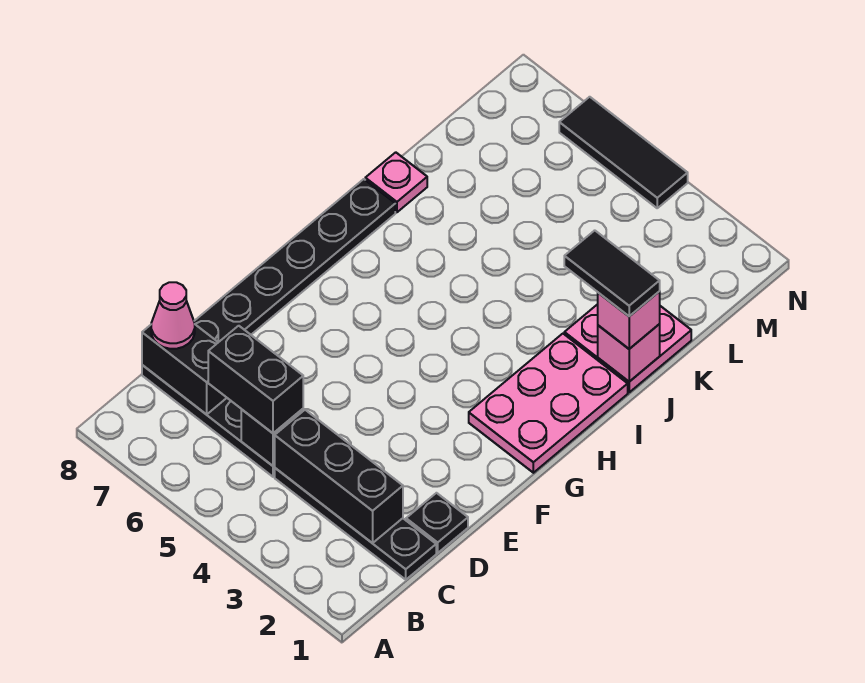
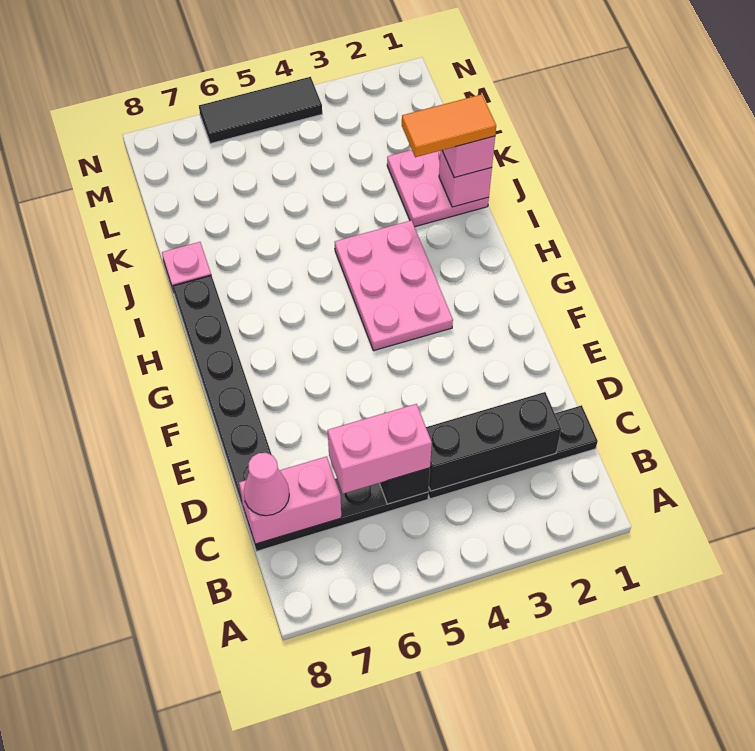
black 1x2 brick [208,326,303,433] -> pink 1x2 brick [328,404,432,494]
black 1x2 brick [142,325,227,415] -> pink 1x2 brick [239,456,341,544]
black 1x1 plate [406,493,468,553] -> none
pink 2x3 plate [469,334,628,473] -> pink 2x3 plate moved to [335,220,453,351]
black 1x2 tile [564,230,660,316] -> orange 1x2 tile [402,94,496,157]

